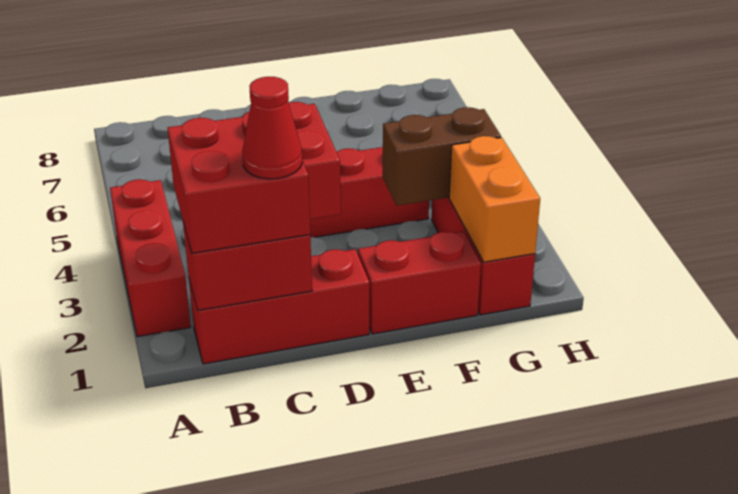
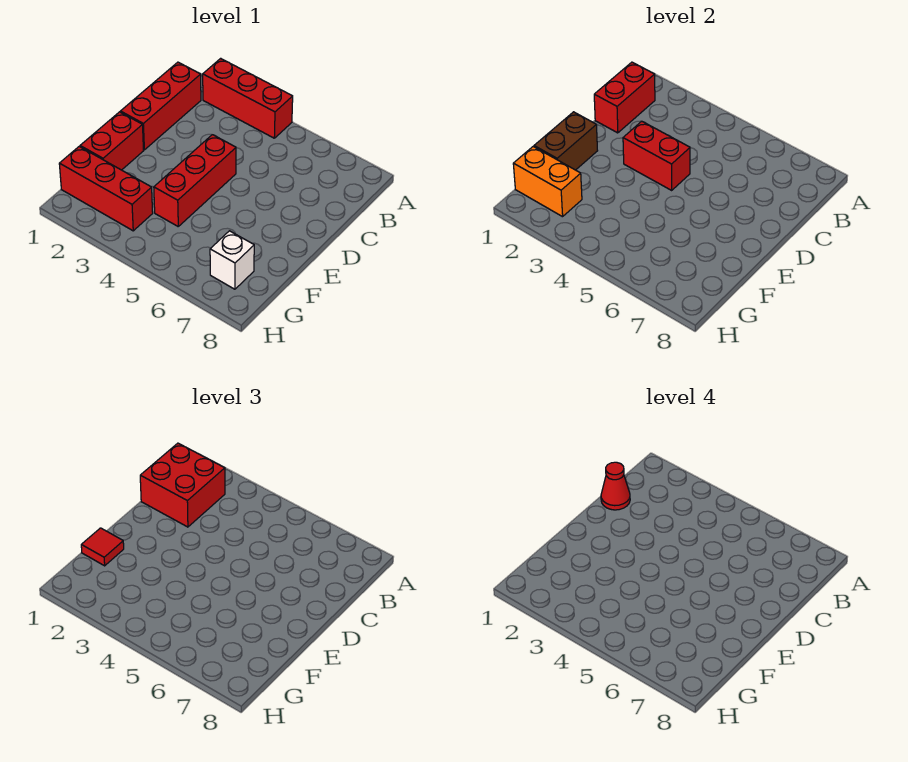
none -> red 1x1 tile [81,528,124,566]
brown 1x2 brick [383,107,501,206] -> brown 1x2 brick moved to [534,112,598,170]
none -> white 1x1 brick [210,231,254,289]

